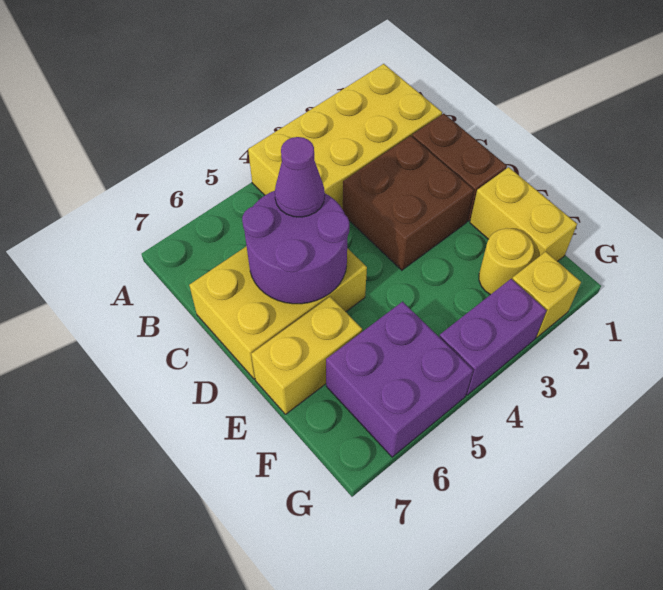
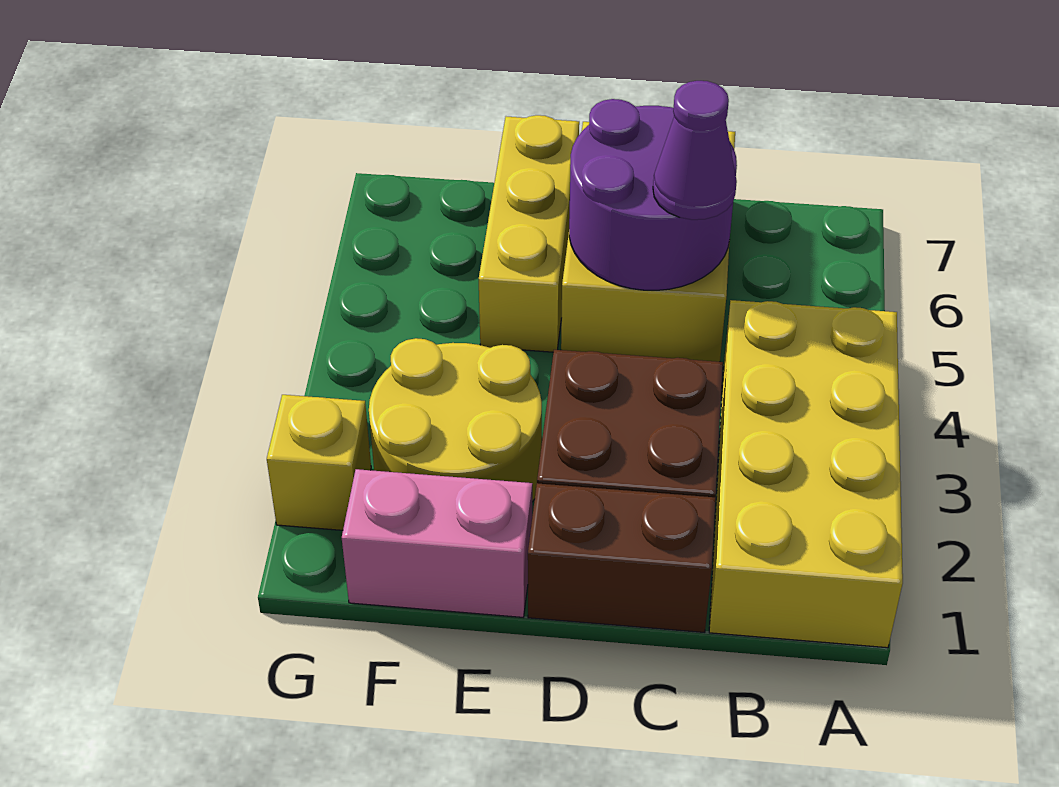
yellow 1x2 brick [470,167,577,263] -> pink 1x2 brick [342,469,532,617]
yellow 1x2 brick [251,297,362,414] -> yellow 1x3 brick [479,115,579,352]
yellow 1x1 round brick [479,228,534,295] -> yellow 2x2 round brick [369,338,542,502]
purple 2x2 brick [326,302,473,457] -> none
purple 1x2 brick [439,279,546,395] -> none

